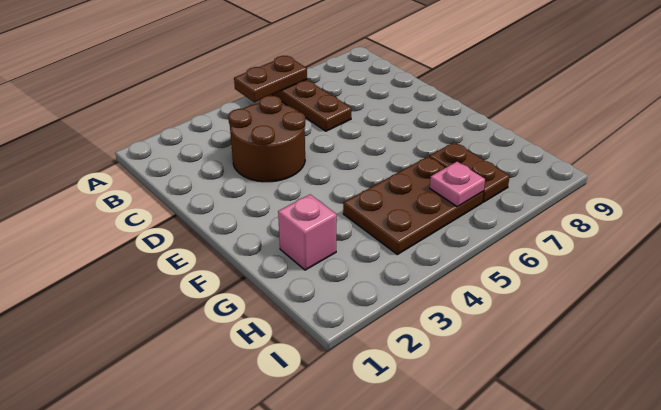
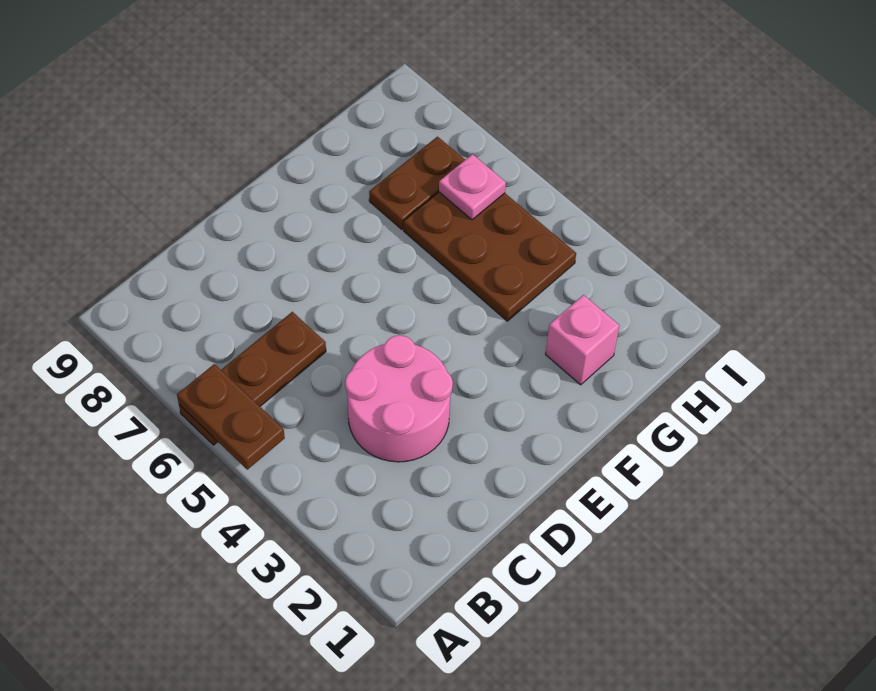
brown 2x2 round brick [228,96,305,182] -> pink 2x2 round brick [345,335,453,462]

